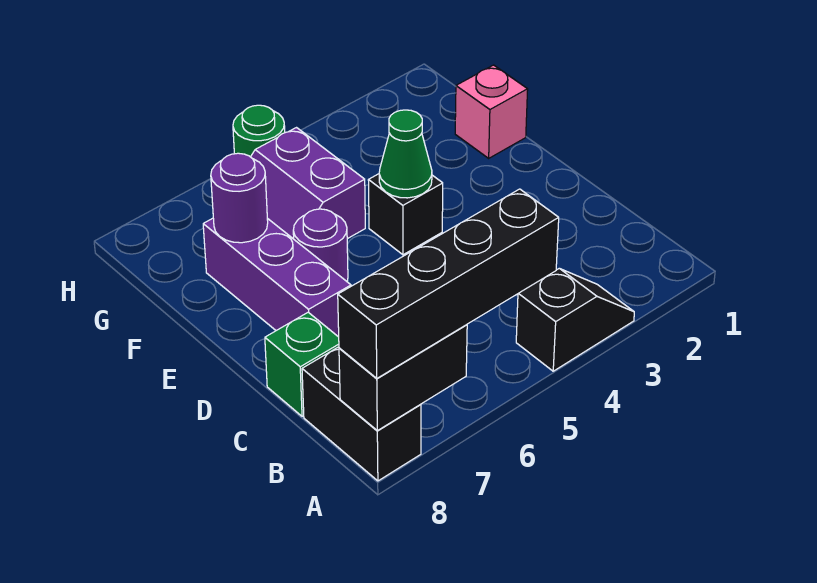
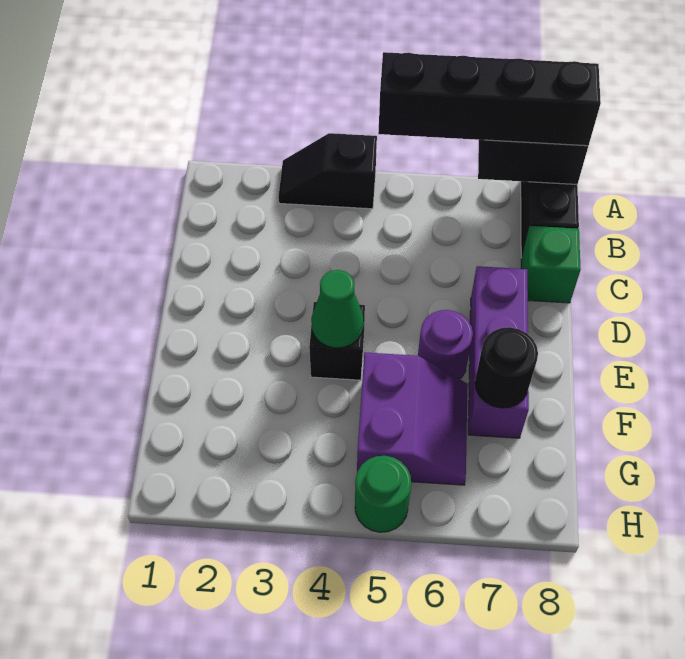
pink 1x1 brick [455,65,528,158] -> none
purple 1x1 round brick [211,153,268,243] -> black 1x1 round brick [475,327,538,408]

